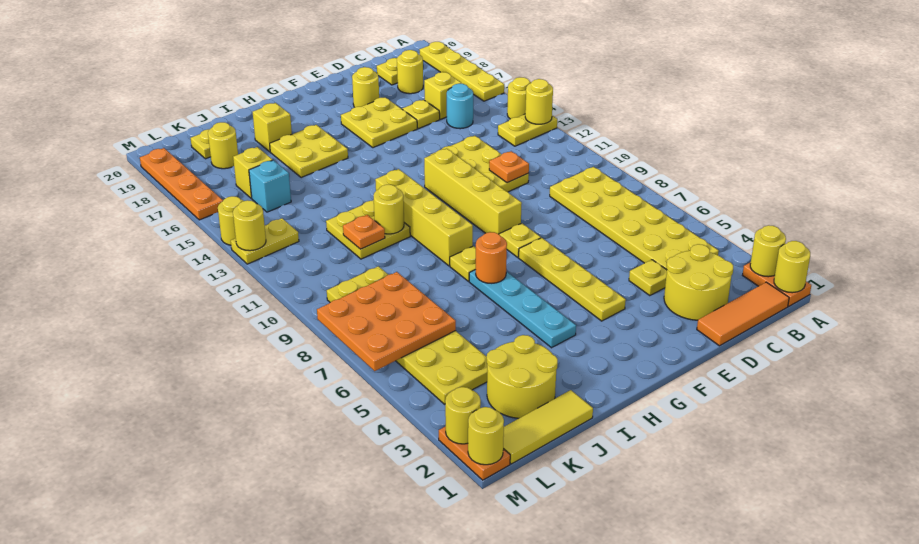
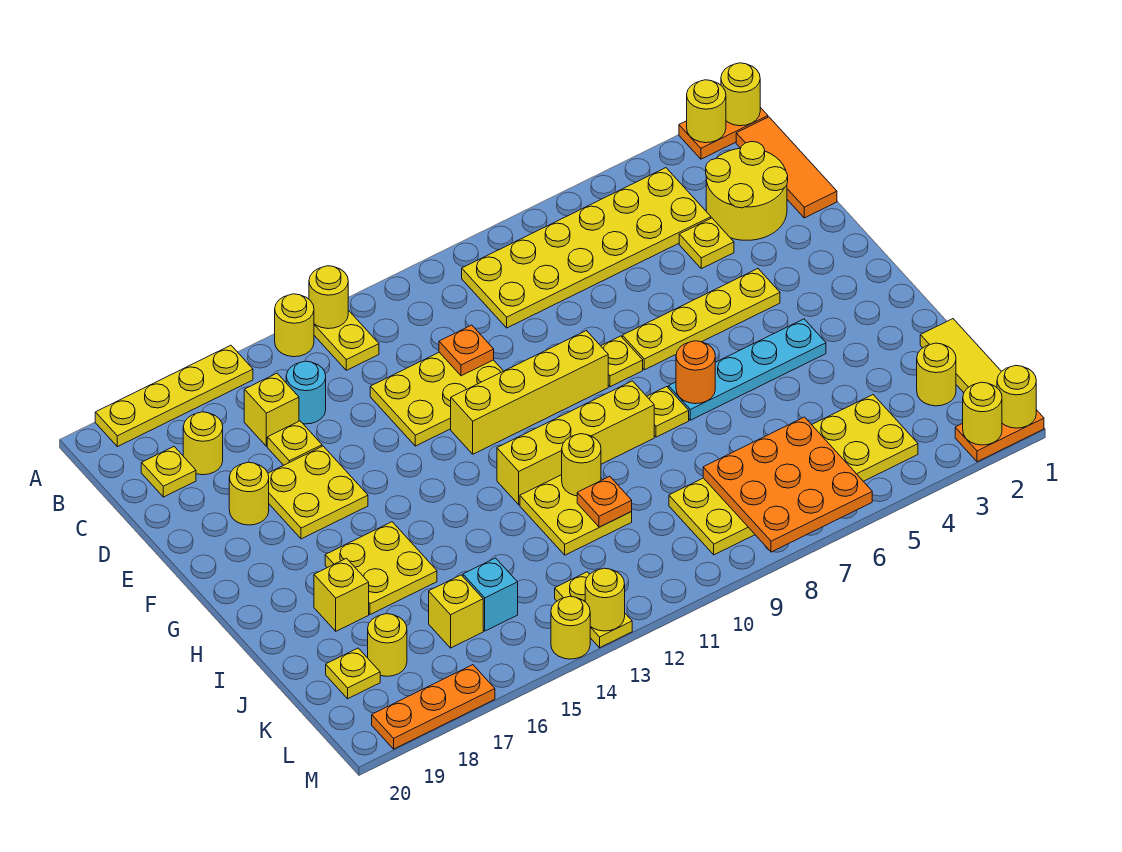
yellow 2x2 round brick [487,335,558,418] -> yellow 1x1 round brick [917,343,956,406]
orange 1x4 plate [140,148,223,220] -> orange 1x3 plate [372,665,495,749]

